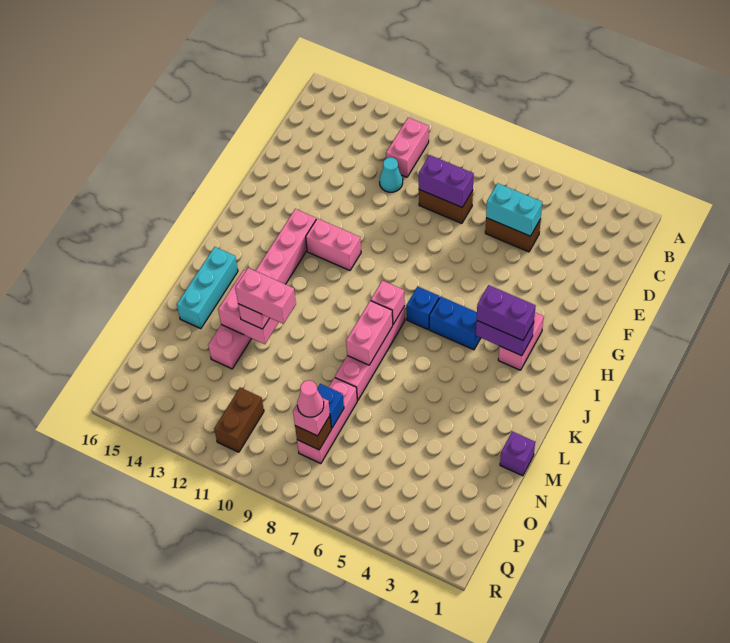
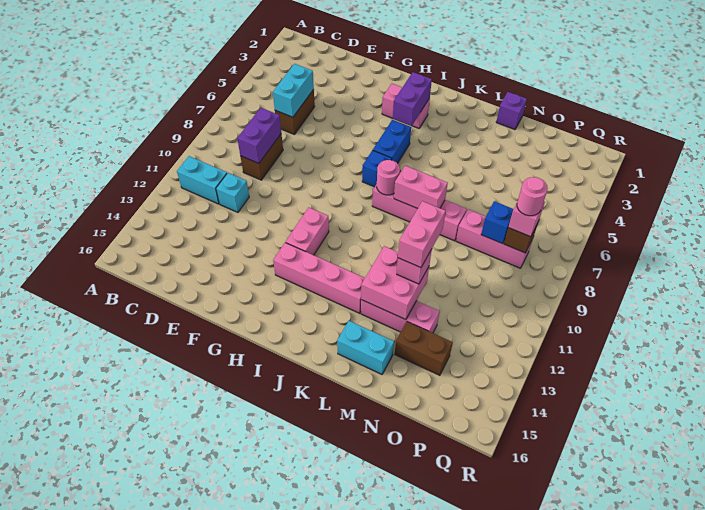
pink 1x2 brick [386,118,429,177] -> cyan 1x2 brick [177,156,227,204]
cyan 1x1 cone [379,157,403,192] -> cyan 1x1 brick [216,173,249,212]
purple 1x2 brick [477,285,536,340] -> none
pink 1x1 brick [371,280,405,324] -> pink 1x1 round brick [377,160,400,195]
cyan 1x3 brick [177,247,238,329] -> cyan 1x2 brick [337,321,394,374]
pink 1x1 cone [297,380,324,417] -> pink 1x1 round brick [517,177,548,216]
brown 1x2 brick [214,388,264,452] -> brown 1x2 brick moved to [395,322,453,375]

